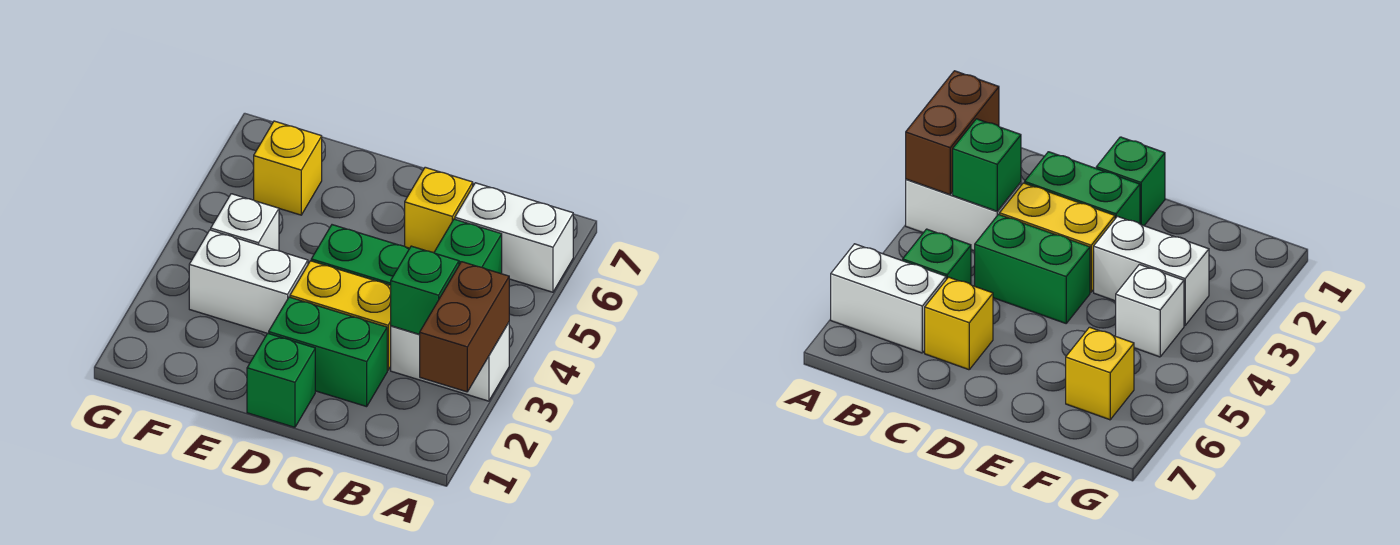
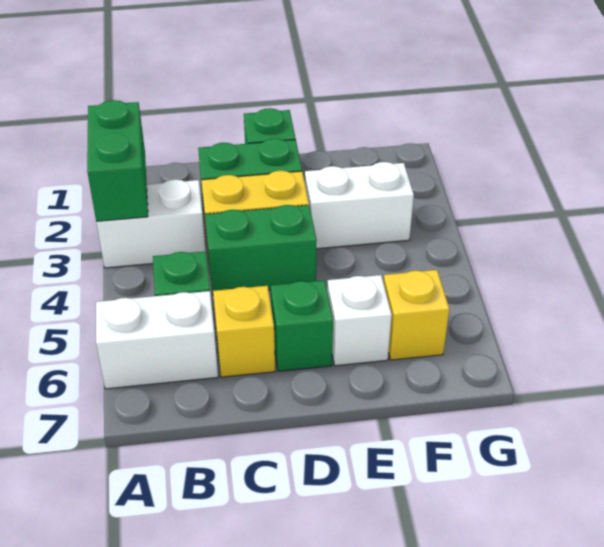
brown 1x2 brick [420,262,509,392] -> green 1x2 brick [87,100,148,221]
green 1x1 brick [391,246,459,335] -> green 1x1 brick moved to [271,280,333,371]
white 1x1 brick [211,194,279,251] -> white 1x1 brick moved to [327,275,392,366]

